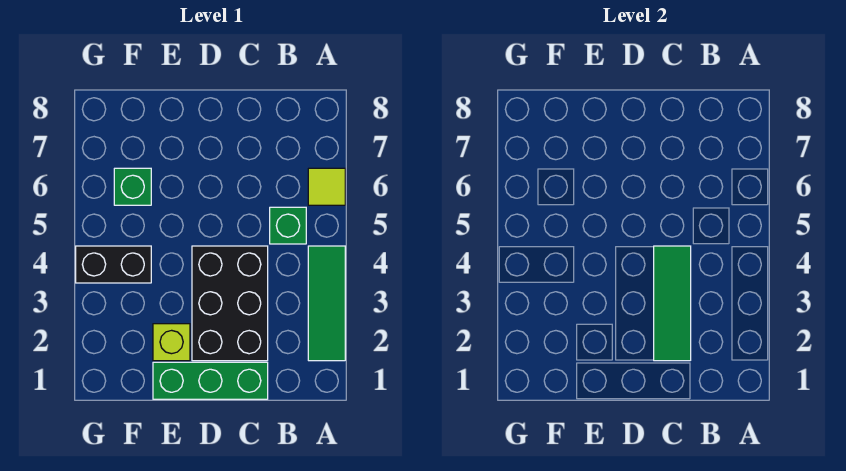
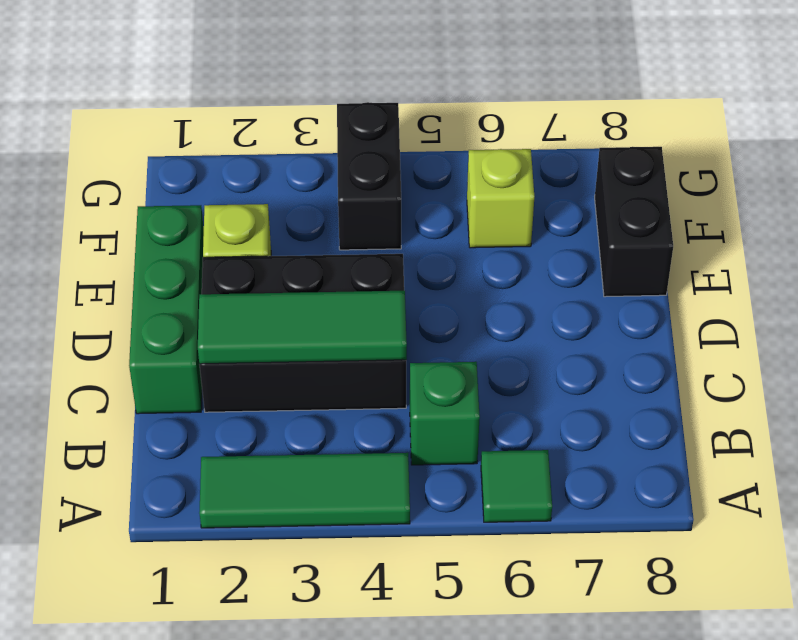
lime 1x1 tile [308,168,345,205] -> green 1x1 tile [481,450,552,522]
none -> black 1x2 brick [595,147,673,297]
green 1x1 brick [114,168,151,205] -> lime 1x1 brick [467,149,534,248]

